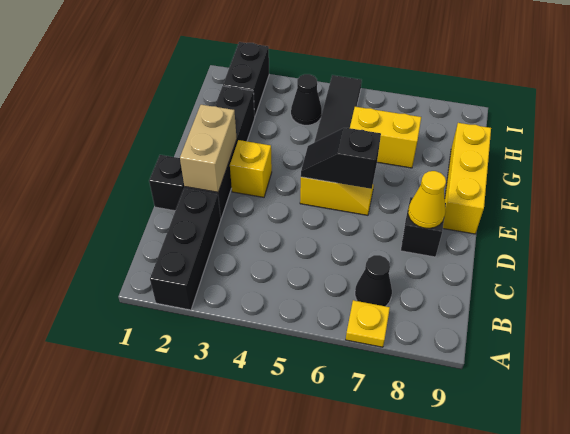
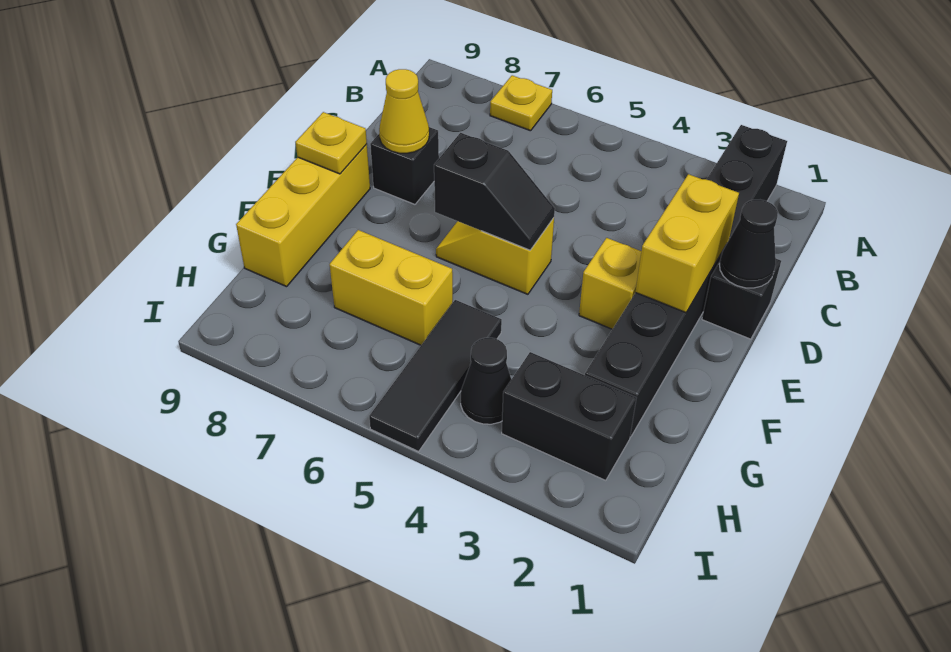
black 1x1 cone [355,255,392,306] -> black 1x1 cone moved to [719,200,778,288]
tan 1x2 brick [180,105,237,192] -> yellow 1x2 brick [635,174,739,313]
none -> yellow 1x1 plate [296,112,367,174]
black 1x2 brick [223,42,269,116] -> black 1x2 brick turned to [502,352,637,481]

